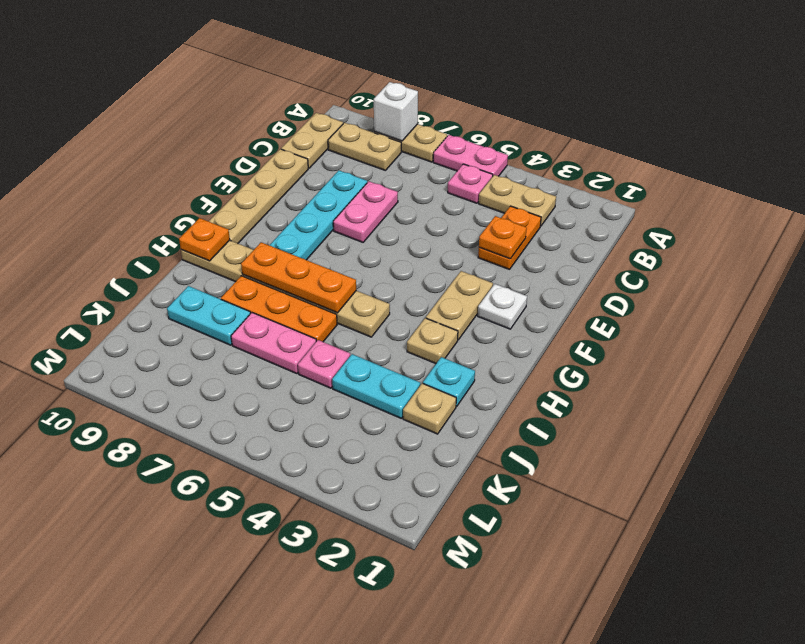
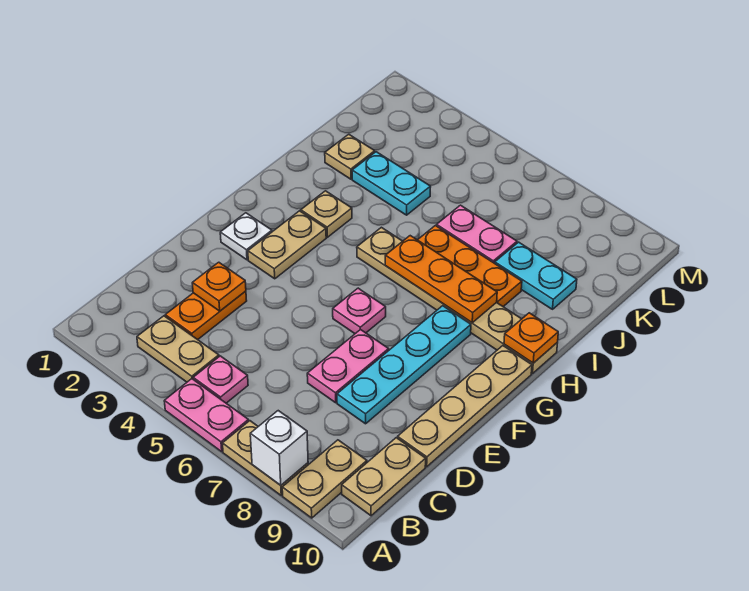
tan 1x2 plate [328,123,401,171] -> tan 1x2 plate turned to [282,440,367,518]
cyan 1x1 plate [423,357,475,406] -> none
pink 1x1 plate [298,340,350,388] -> pink 1x1 plate moved to [333,288,386,334]

